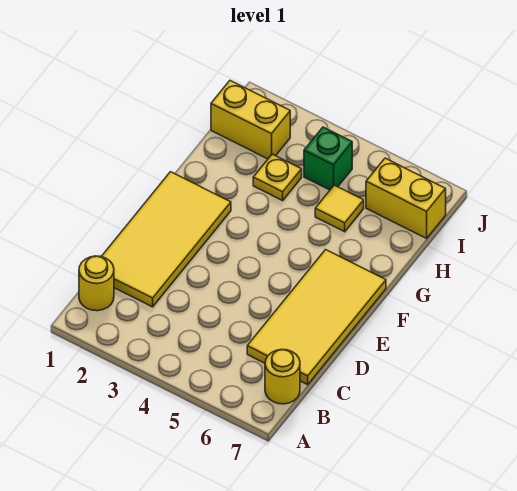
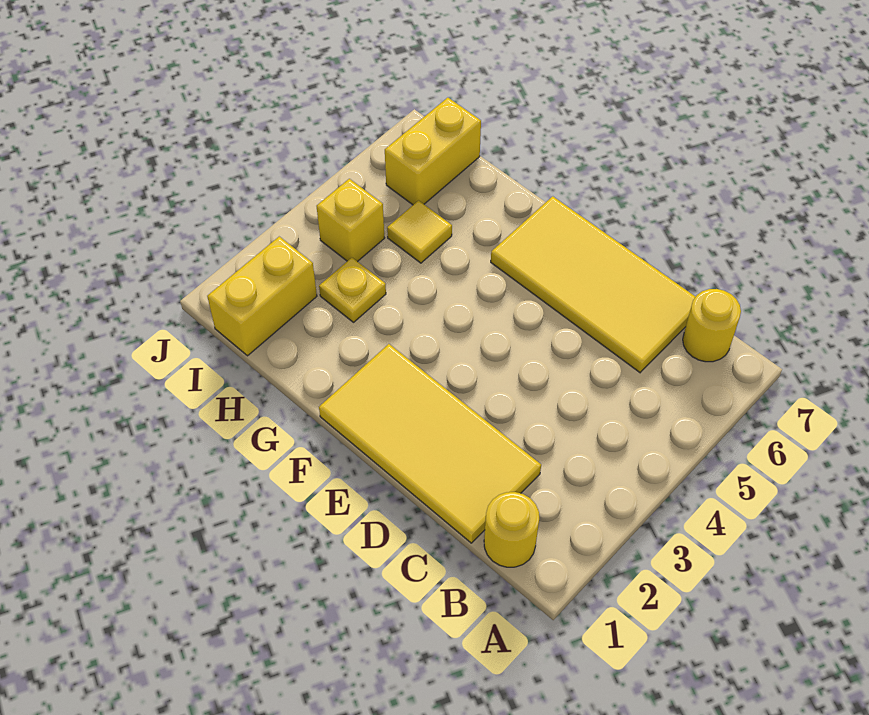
green 1x1 brick [304,127,352,190] -> yellow 1x1 brick [317,179,384,262]

